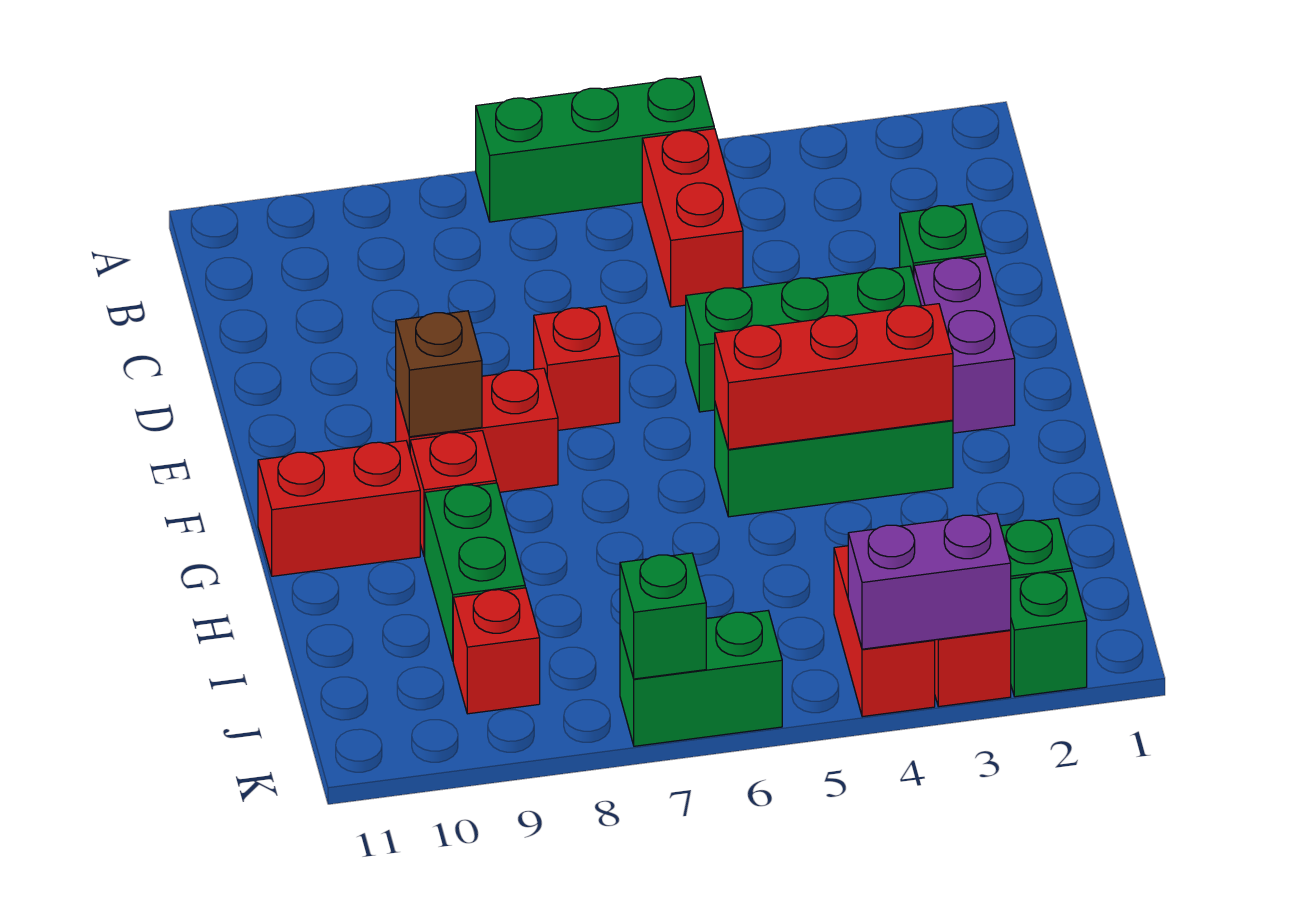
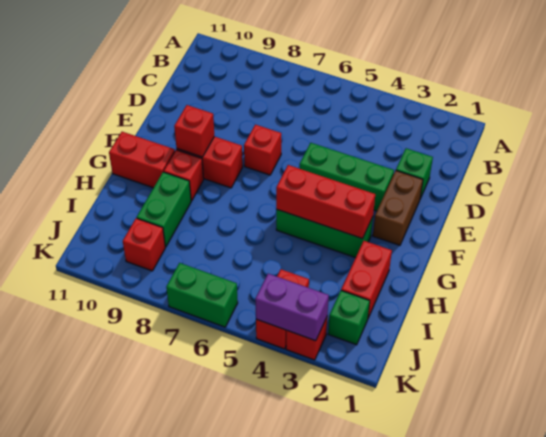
green 1x3 brick [476,76,714,222] -> none
red 1x2 brick [642,129,743,307] -> red 1x2 brick moved to [341,241,392,318]
purple 1x2 brick [914,256,1015,433] -> brown 1x2 brick [373,171,423,245]
brown 1x1 brick [396,311,482,437] -> red 1x1 brick [174,105,214,157]
green 1x1 brick [1011,571,1087,697] -> none
green 1x1 brick [620,553,706,679] -> none

